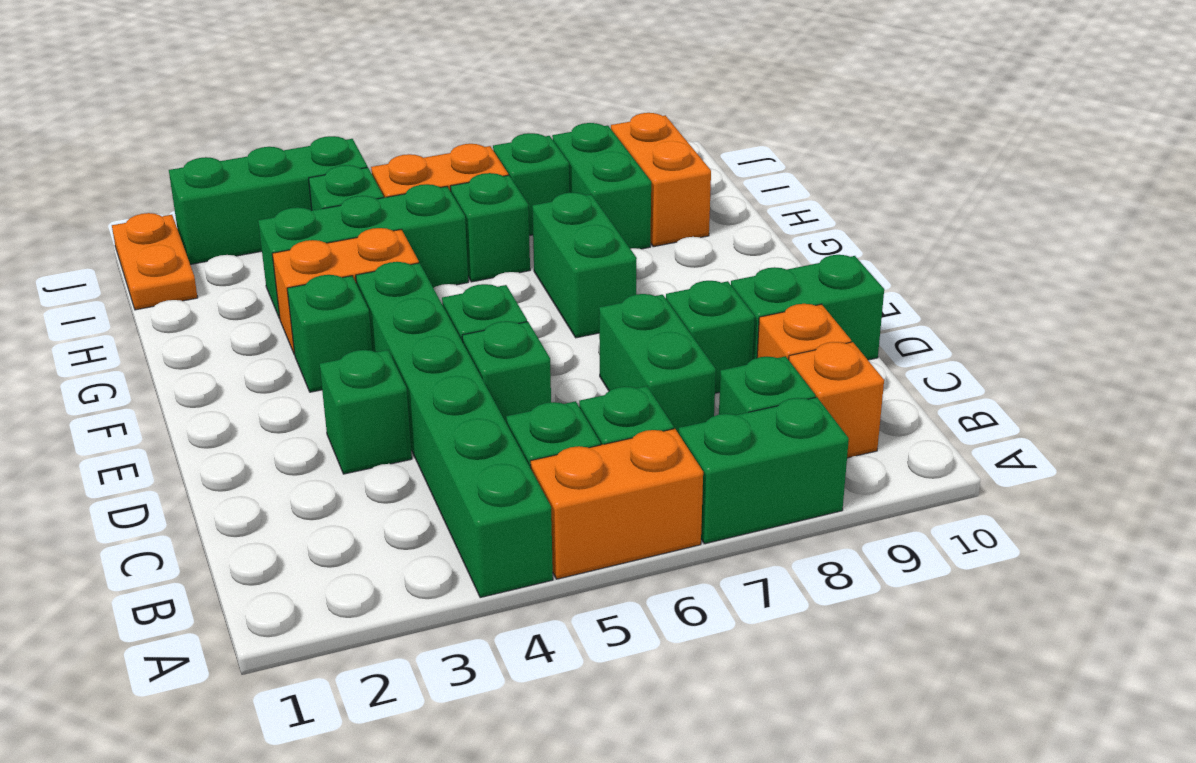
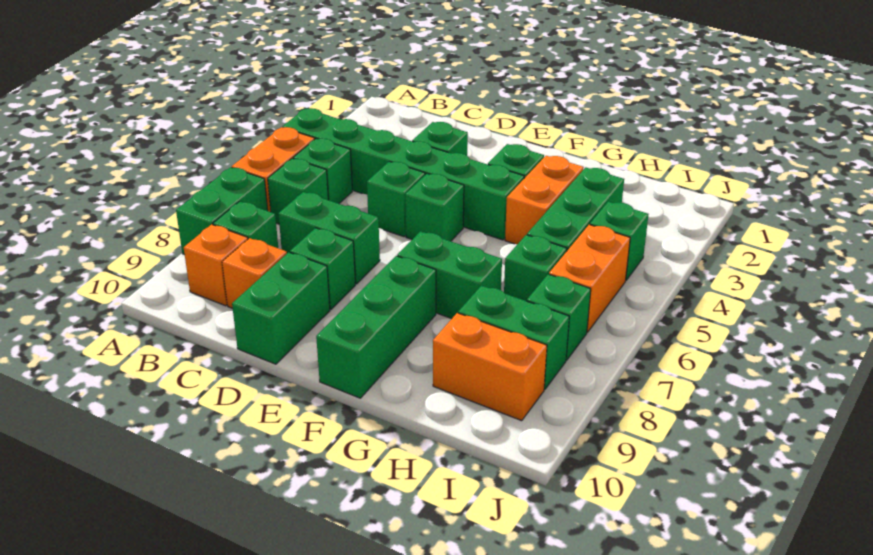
orange 1x2 plate [112,213,198,310] -> none
green 1x3 brick [169,136,367,264] -> green 1x3 brick moved to [316,256,436,398]

